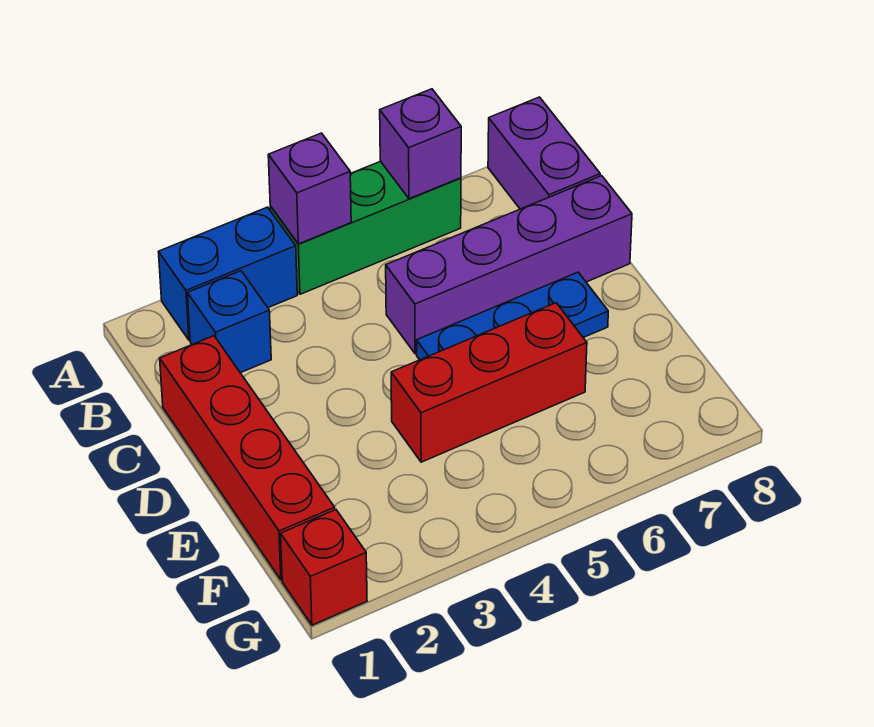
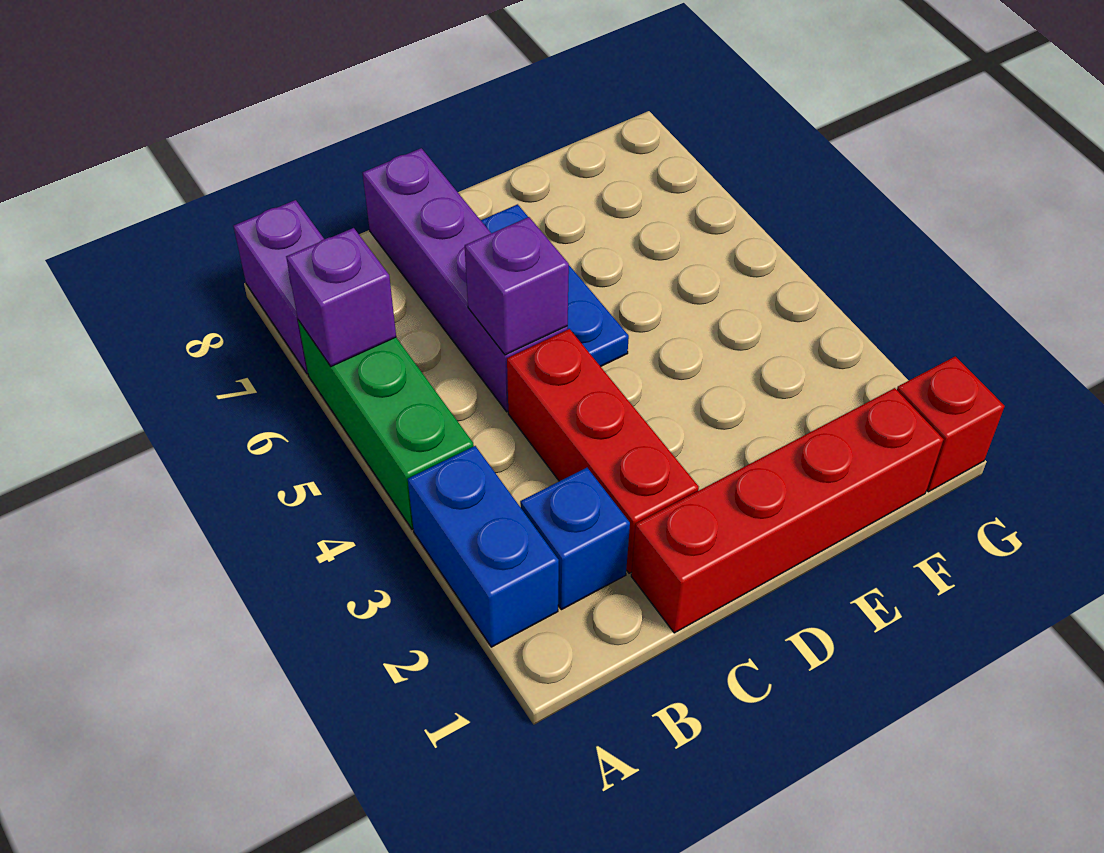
purple 1x1 brick [268,133,351,244] -> purple 1x1 brick moved to [465,217,569,355]
purple 1x2 brick [488,97,600,209] -> purple 1x2 brick turned to [233,200,324,374]
red 1x3 brick [391,303,587,462] -> red 1x3 brick moved to [507,329,699,573]

